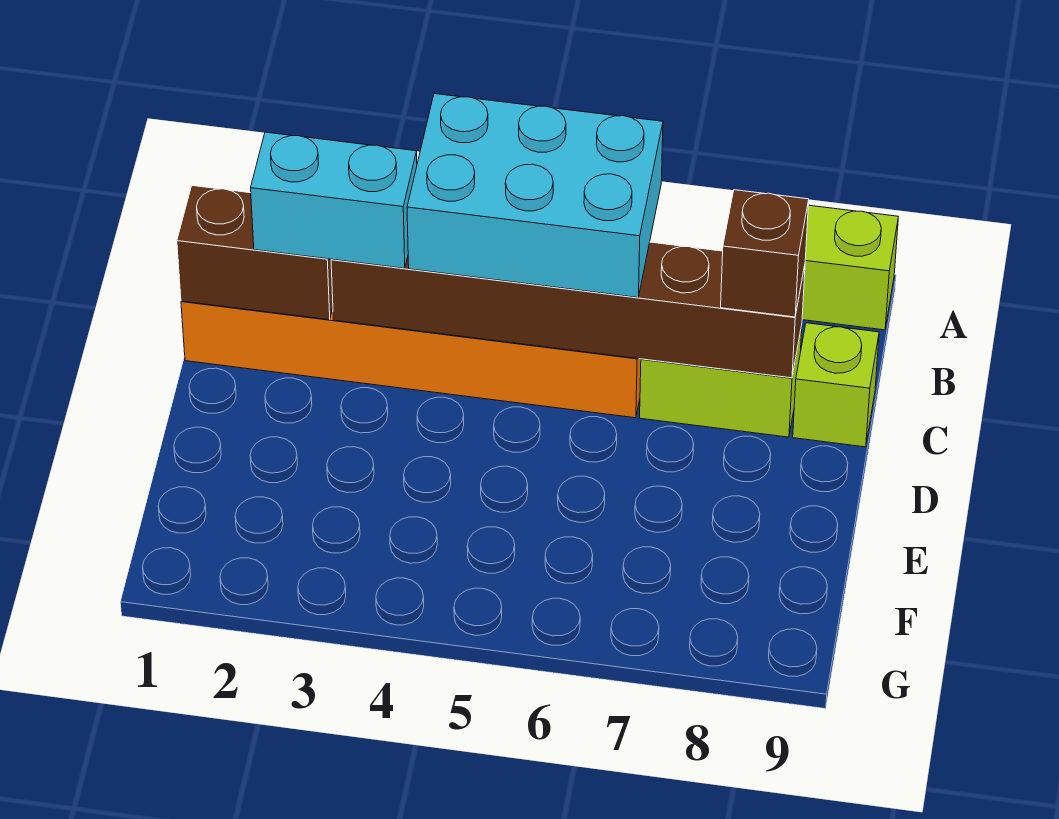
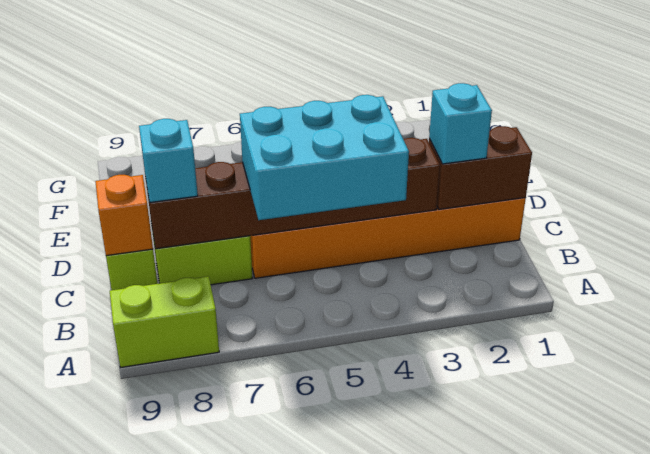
cyan 1x2 brick [251,132,417,268] -> cyan 1x1 brick [429,83,492,164]
brown 1x1 brick [721,190,809,317] -> cyan 1x1 brick [139,119,198,202]
none -> orange 1x1 brick [95,175,153,256]

